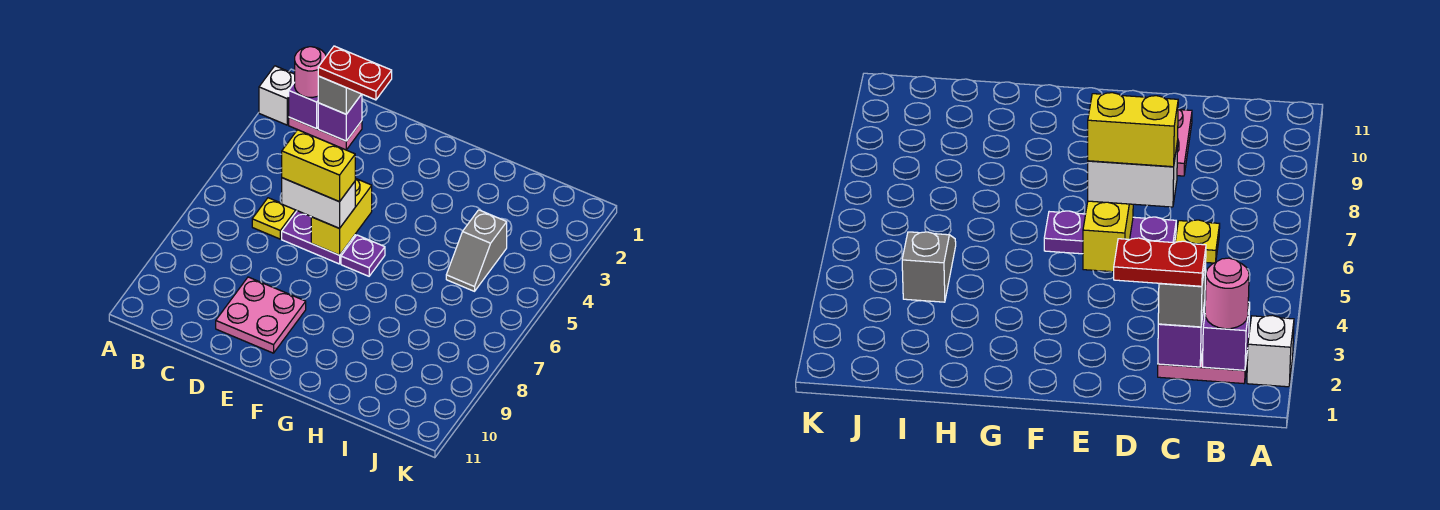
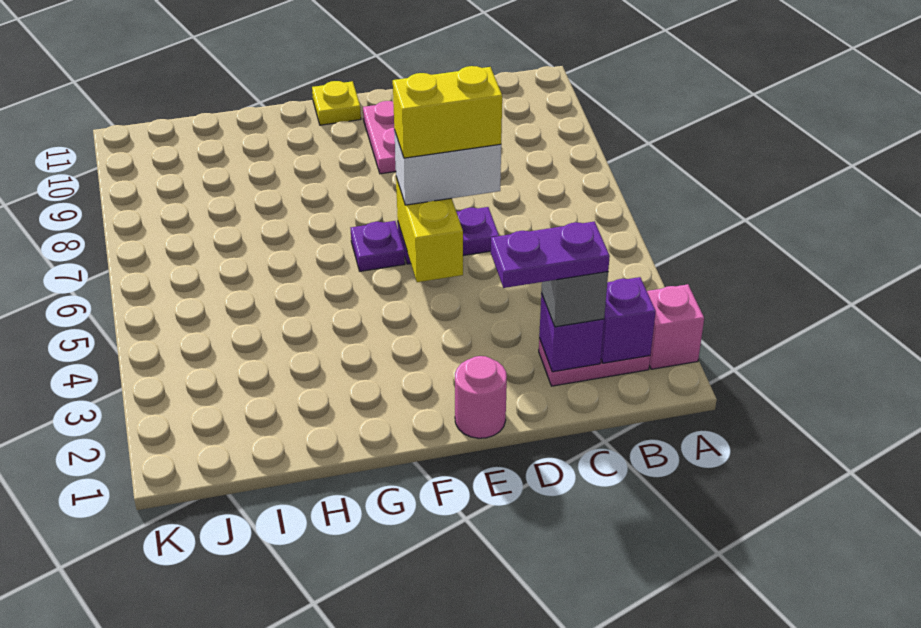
white 1x1 brick [259,66,295,125] -> pink 1x1 brick [647,284,704,369]
pink 1x1 round brick [295,47,326,98] -> pink 1x1 round brick moved to [455,356,507,438]
red 1x2 plate [318,46,392,100] -> purple 1x2 plate [491,222,610,288]
yellow 1x1 plate [252,198,296,239] -> yellow 1x1 plate moved to [312,81,361,125]
grey 1x2 slope [446,210,507,291] -> none

